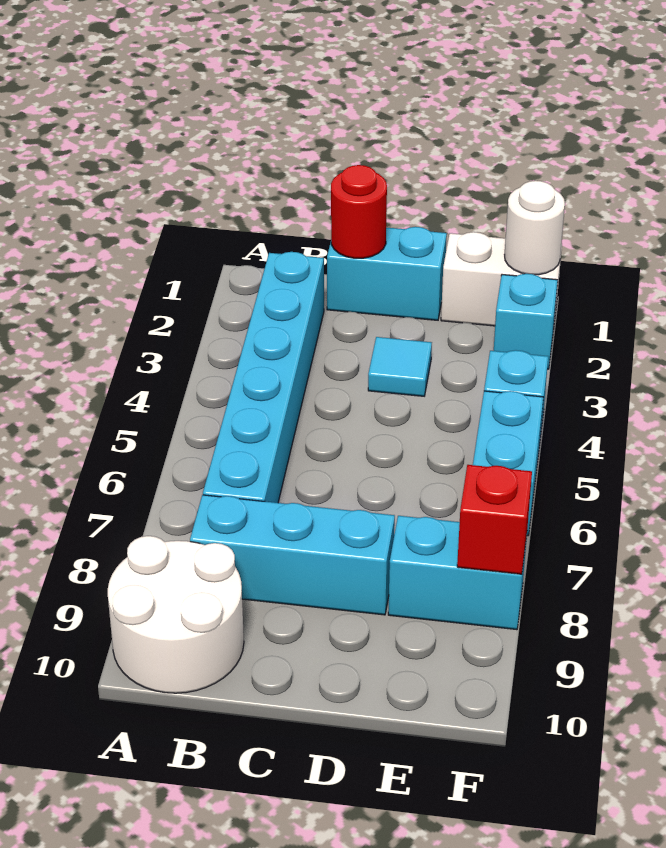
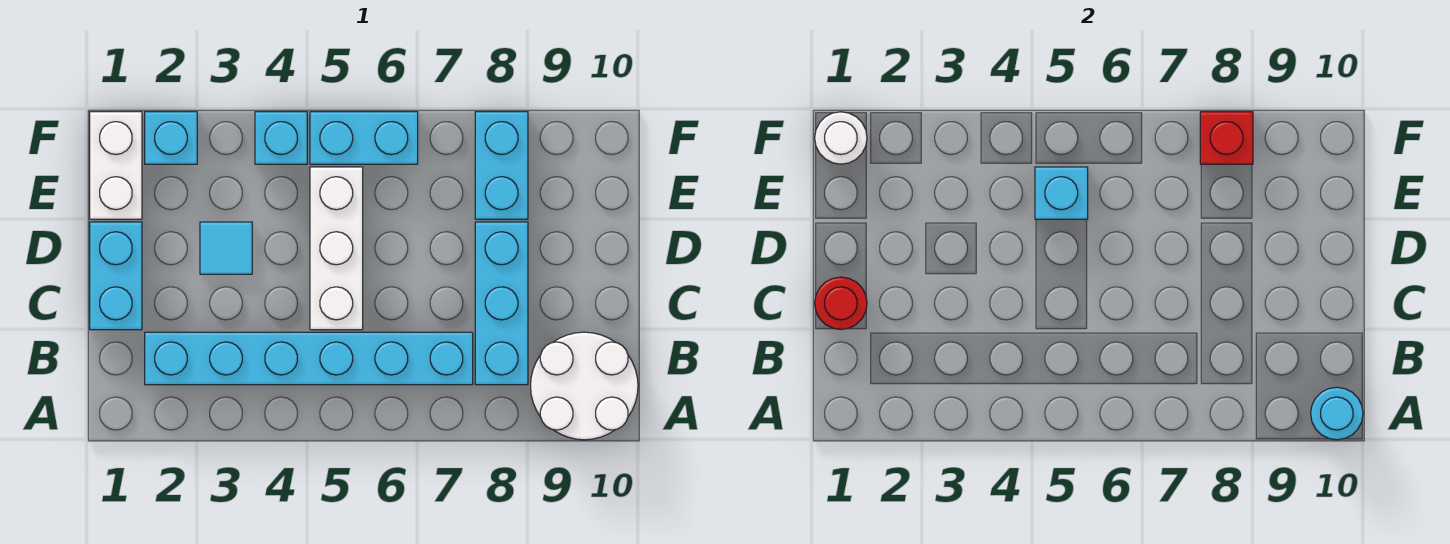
none -> cyan 1x1 round brick [1311,387,1363,440]
none -> white 1x3 brick [310,167,363,330]
none -> cyan 1x1 brick [1035,167,1088,219]

